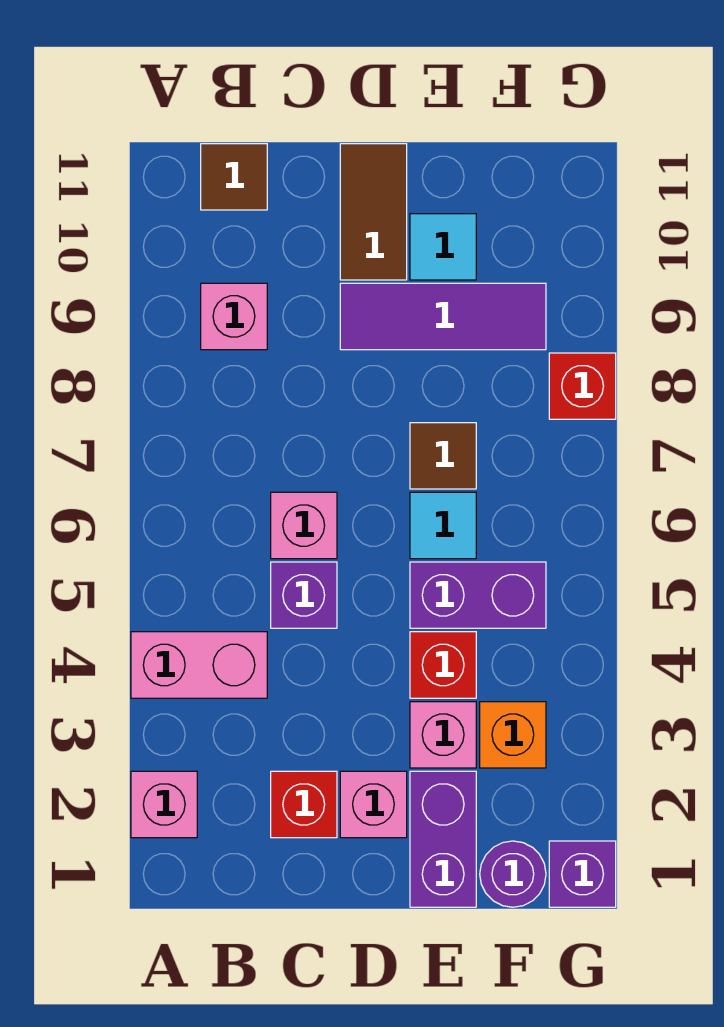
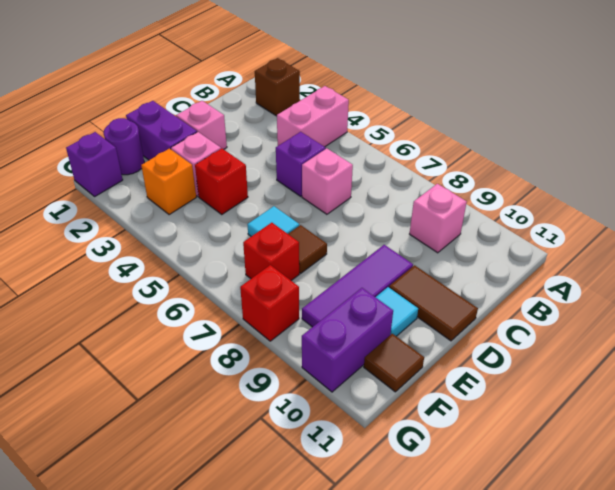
pink 1x1 brick [131,771,197,838] -> brown 1x1 brick [255,58,300,116]
brown 1x1 tile [201,144,267,210] -> brown 1x1 tile moved to [364,334,424,392]
red 1x1 brick [271,771,337,838] -> red 1x1 brick moved to [243,223,299,280]
purple 1x2 brick [410,562,546,628] -> purple 1x2 brick moved to [302,288,393,392]

